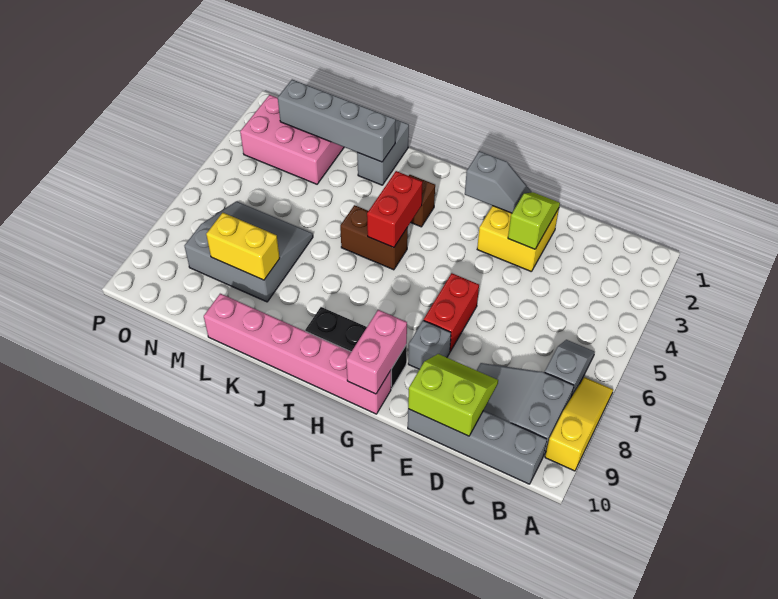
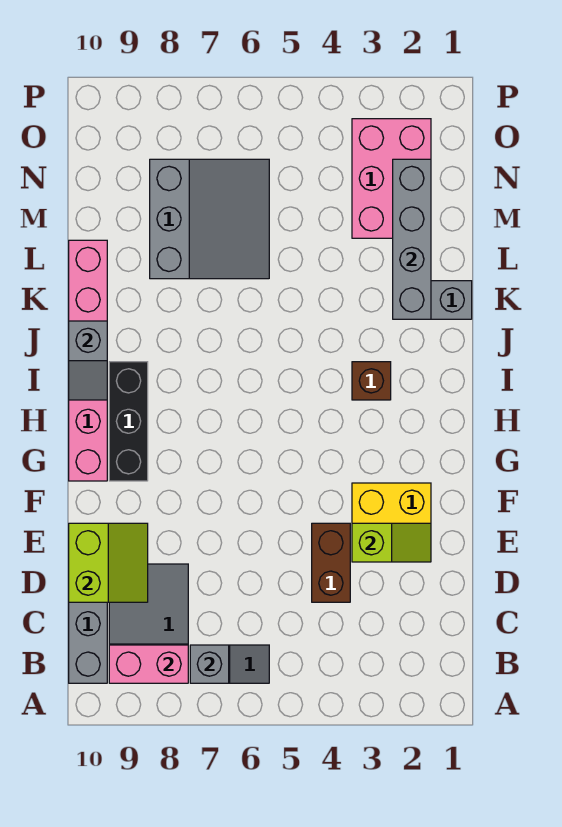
yellow 1x3 slope [545,377,613,471] -> none
grey 1x2 slope [465,151,532,213] -> grey 1x2 slope moved to [69,321,107,400]
red 1x2 brick [424,273,479,351] -> none
grey 1x1 brick [408,320,451,369] -> grey 1x1 brick moved to [190,645,229,683]
pink 1x2 brick [346,310,407,394] -> pink 1x2 brick moved to [109,645,188,683]
red 1x2 brick [367,171,423,247] -> none
brown 1x2 brick [340,205,408,270] -> brown 1x2 brick moved to [312,523,350,602]
yellow 1x2 brick [206,213,280,280] -> none

